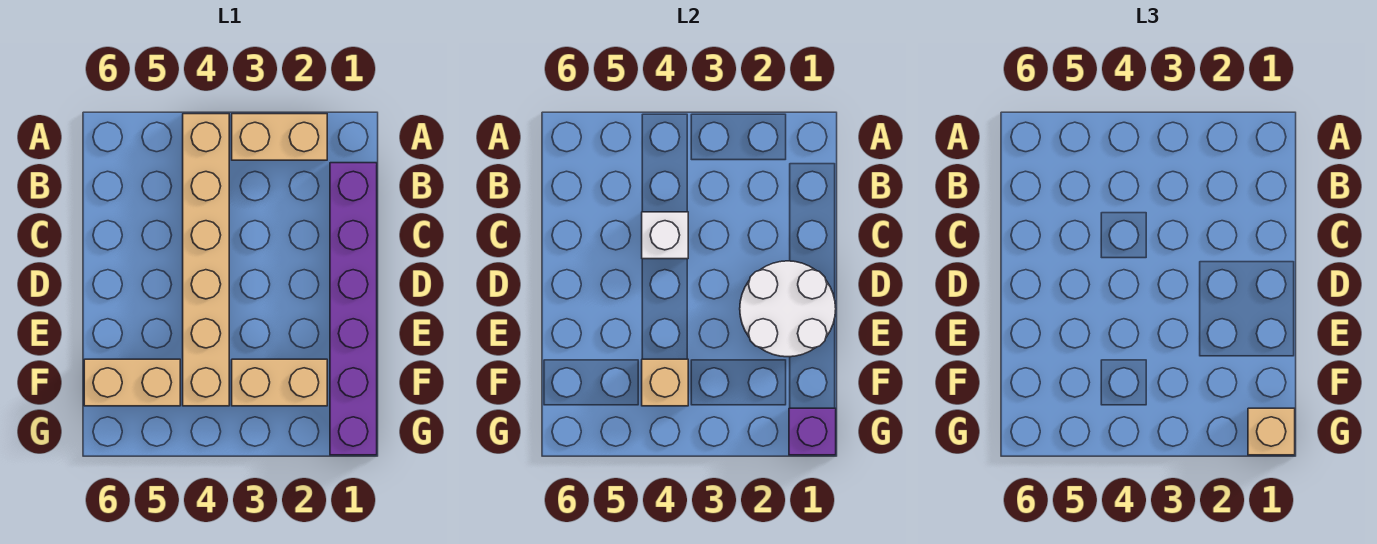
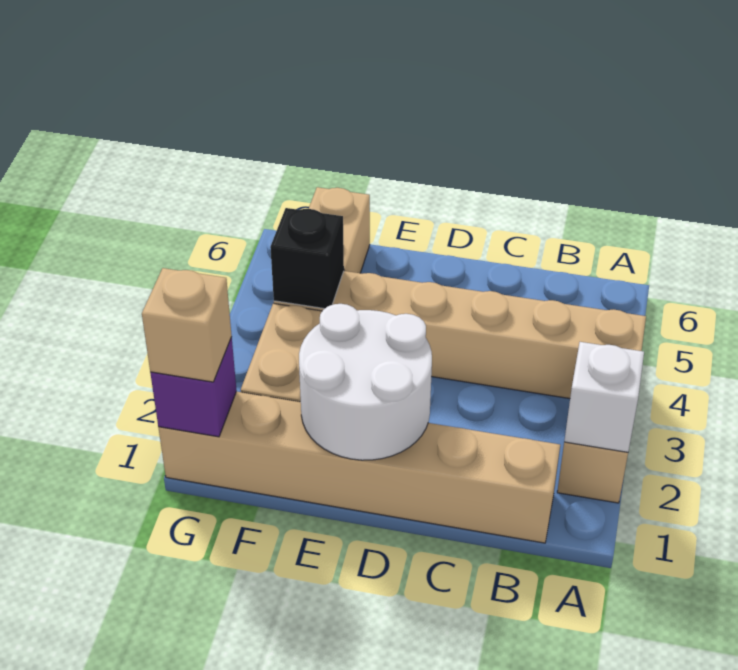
purple 1x6 brick [330,163,377,455] -> tan 1x6 brick [158,392,560,543]
white 1x1 brick [642,212,688,259] -> white 1x1 brick moved to [564,342,644,452]
tan 1x1 brick [642,359,688,406] -> black 1x1 brick [270,208,344,309]

